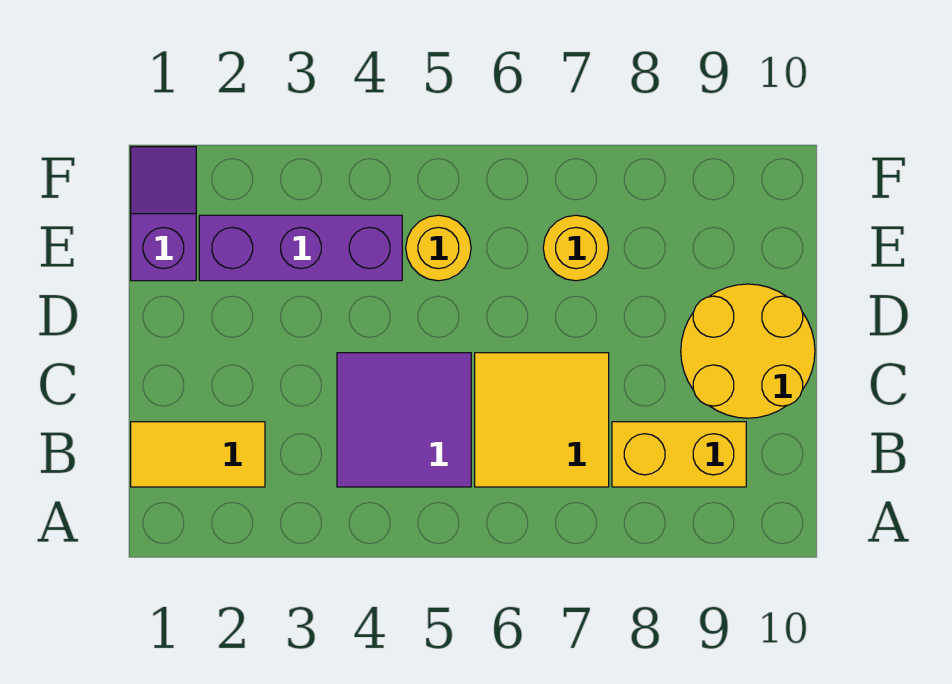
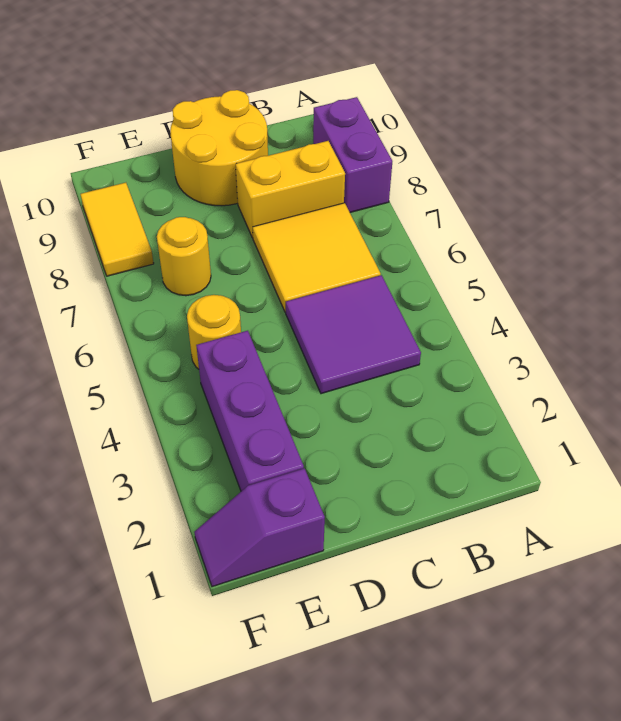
none -> purple 1x2 brick [313,97,392,212]
yellow 1x2 tile [131,422,265,487] -> yellow 1x2 tile moved to [80,183,154,276]
yellow 1x2 brick [612,422,746,487] -> yellow 1x2 brick turned to [236,141,345,238]

